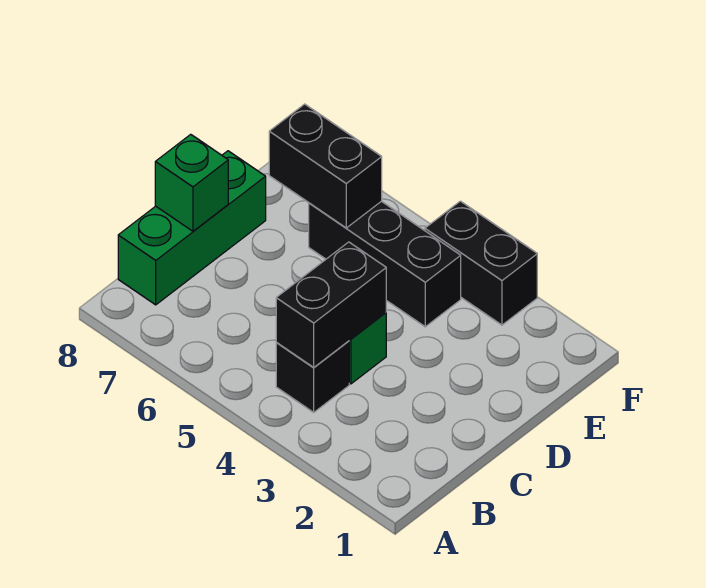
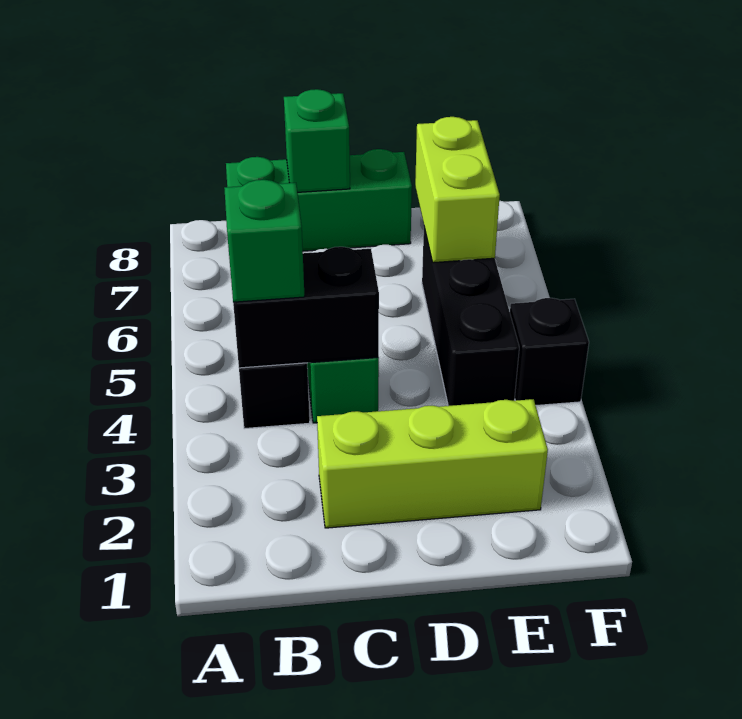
none -> green 1x1 brick [224,180,305,302]
none -> lime 1x3 brick [317,399,548,528]
black 1x2 brick [269,104,382,228] -> lime 1x2 brick [415,117,500,263]
black 1x2 brick [425,201,537,325] -> black 1x1 brick [510,298,589,405]

